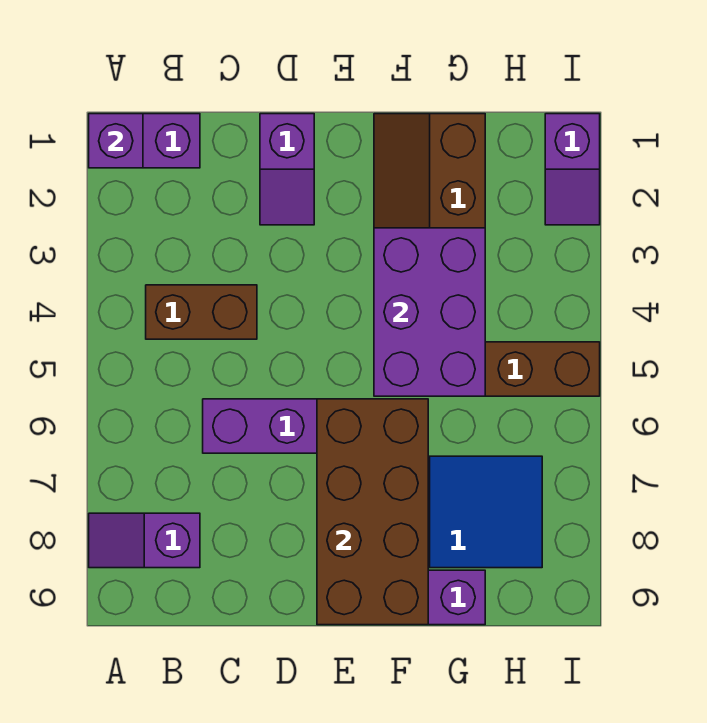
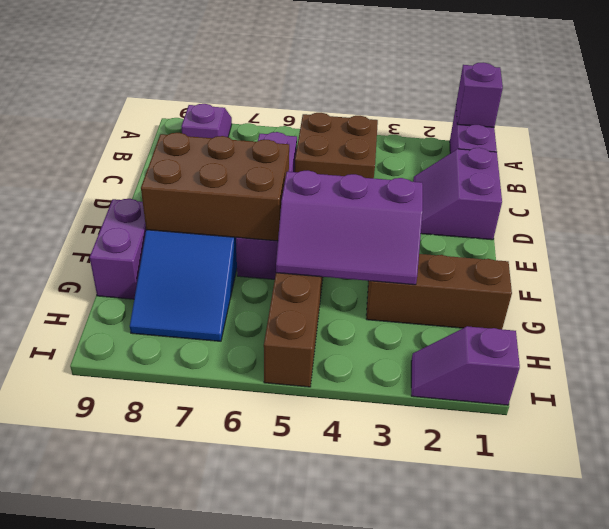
brown 1x2 brick [146,285,257,339] -> brown 2x2 brick [295,113,378,178]
purple 1x2 slope [260,114,314,225] -> purple 2x2 slope [413,148,502,240]
brown 2x4 brick [317,399,428,625] -> brown 2x3 brick [141,133,289,241]
purple 2x3 brick [374,228,485,396] -> purple 2x3 slope [276,170,423,285]

